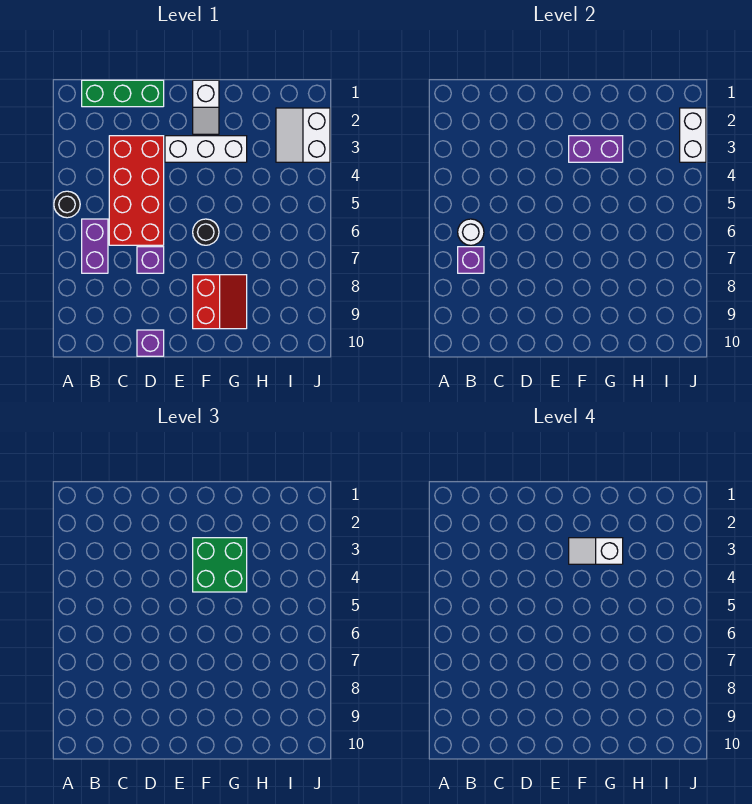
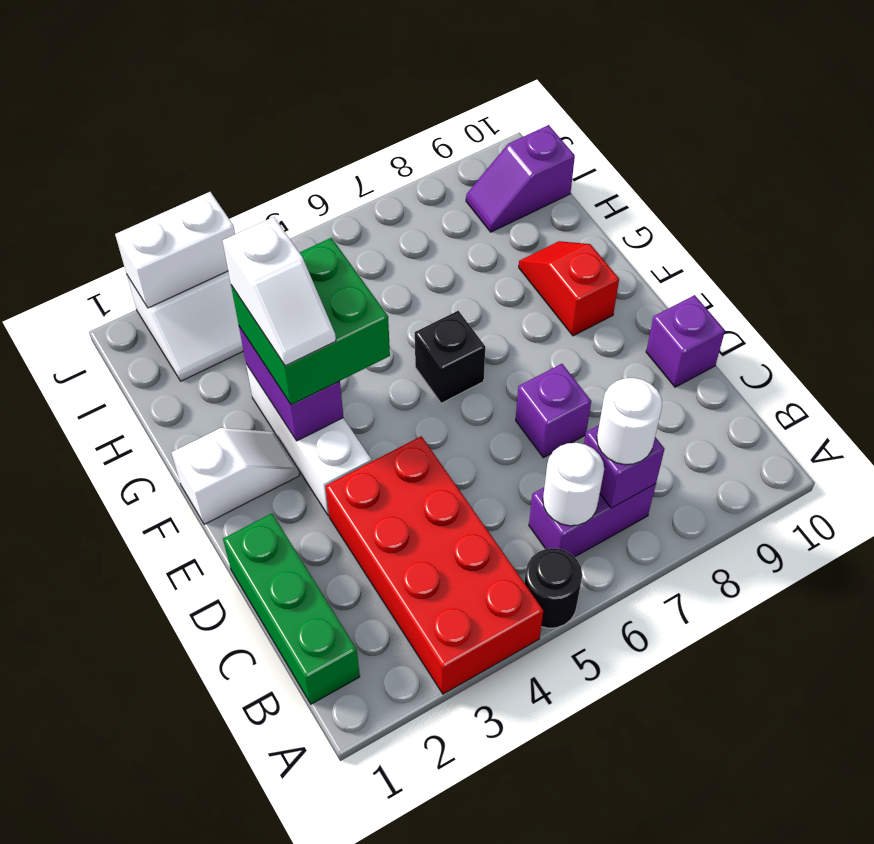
none -> white 1x1 round brick [597,378,662,465]
red 2x4 brick [109,136,164,245] -> red 2x4 brick turned to [325,436,543,694]
black 1x1 round brick [193,219,219,245] -> black 1x1 brick [415,311,485,403]
red 2x2 slope [193,275,247,329] -> red 1x2 slope [519,241,619,336]
none -> purple 1x2 slope [466,125,575,232]

